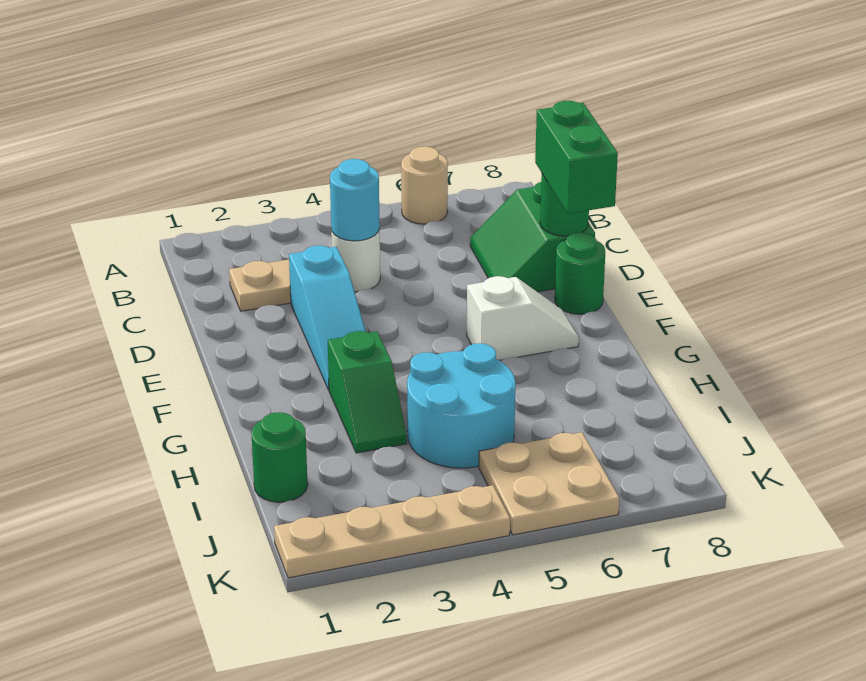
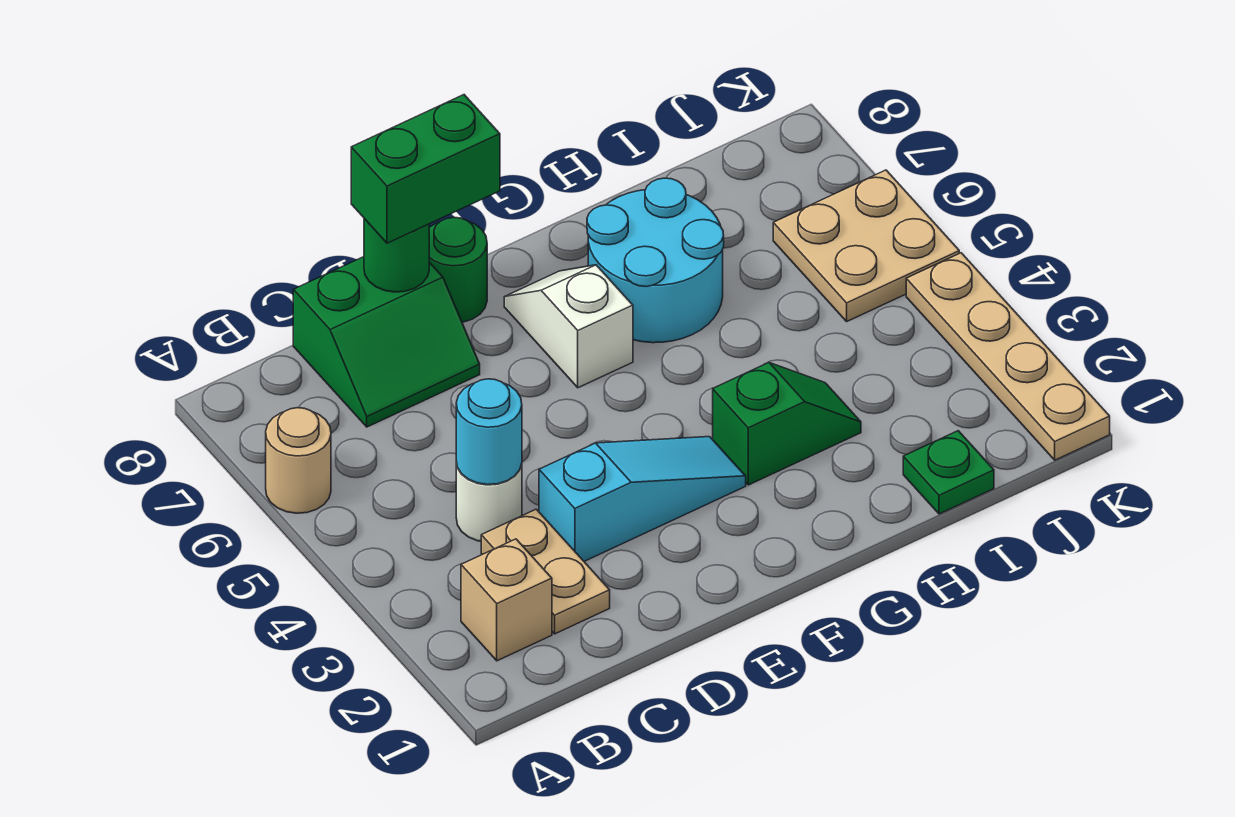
none -> tan 1x1 brick [461,539,552,661]
cyan 2x2 round brick [407,343,516,468] -> cyan 2x2 round brick moved to [587,178,724,343]
green 1x1 round brick [251,412,308,502] -> green 1x1 plate [903,431,994,514]

